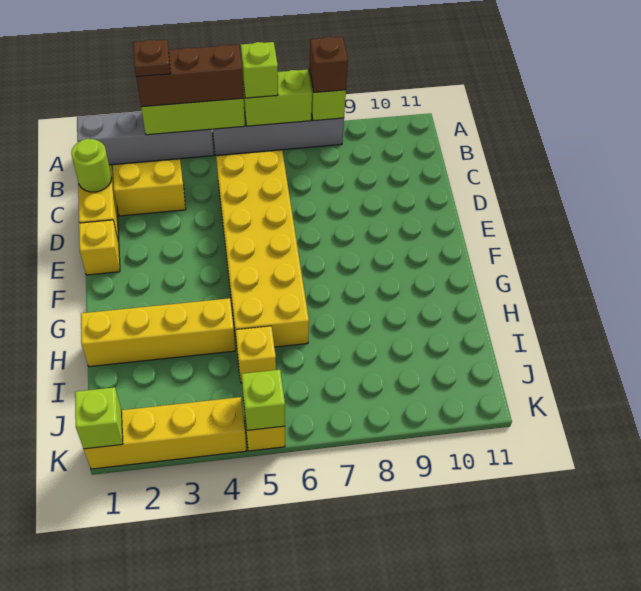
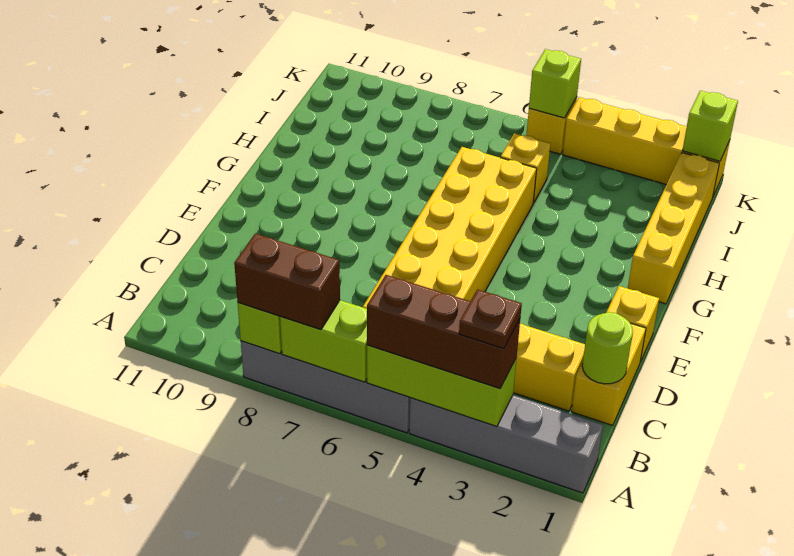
lime 1x1 brick [241,42,278,98] -> none
brown 1x1 brick [309,37,348,92] -> brown 1x2 brick [234,234,340,330]
yellow 1x4 brick [81,298,235,367] -> yellow 1x4 brick turned to [628,153,719,304]

